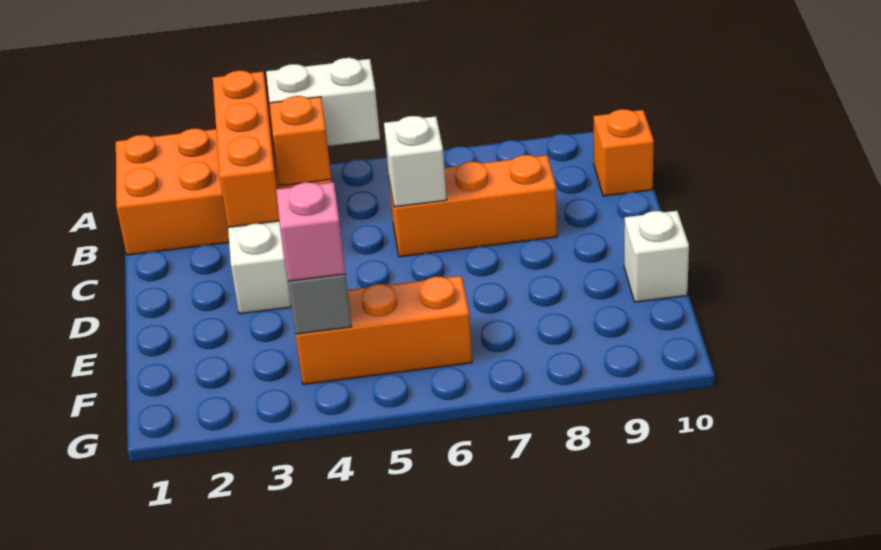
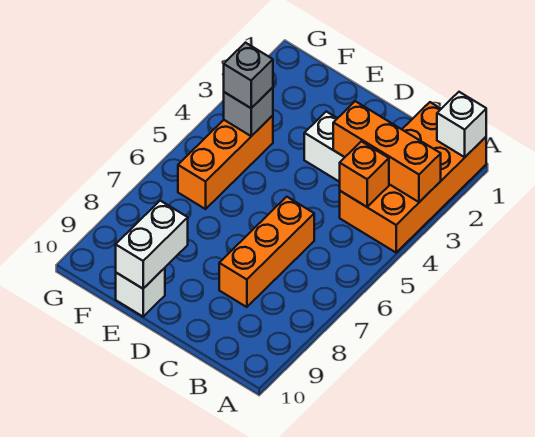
white 1x2 brick [266,58,380,146] -> white 1x2 brick moved to [116,201,188,289]
orange 1x1 brick [594,109,654,196] -> none
white 1x1 brick [384,116,447,207] -> white 1x1 brick moved to [437,92,486,157]
pink 1x1 brick [276,182,345,281] -> grey 1x1 brick [224,43,273,108]

